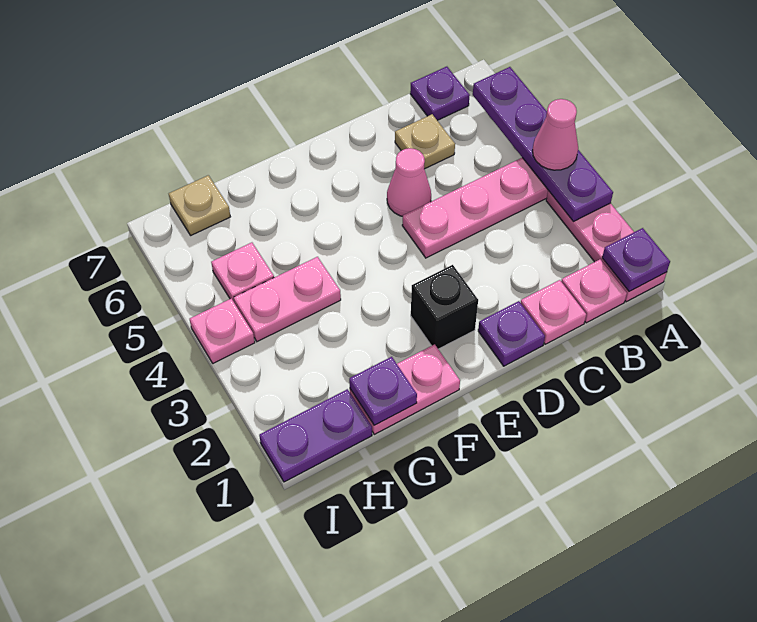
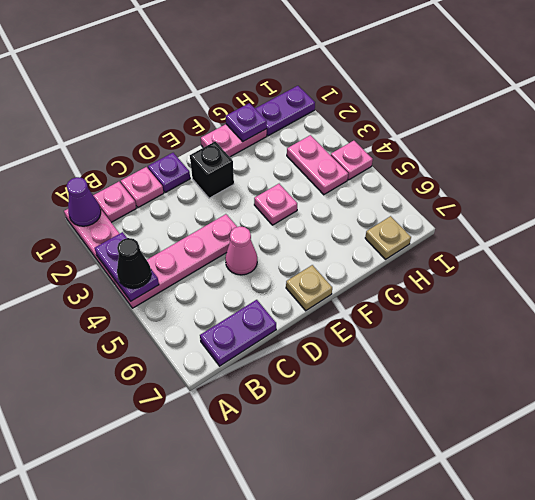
purple 1x1 plate [602,228,670,291] -> purple 1x1 cone [67,177,101,226]
purple 1x4 plate [473,67,613,222] -> purple 1x2 plate [95,232,159,301]
pink 1x1 cone [533,99,578,170] -> black 1x1 cone [117,238,151,289]
purple 1x1 plate [410,67,470,120] -> purple 1x2 plate [200,300,276,366]
tan 1x1 plate [395,114,455,169] -> tan 1x1 plate moved to [286,265,332,311]
pink 1x2 plate [234,257,341,342] -> pink 1x2 plate turned to [287,135,348,195]
pink 1x1 plate [211,243,274,302] -> pink 1x1 plate moved to [254,184,297,225]

